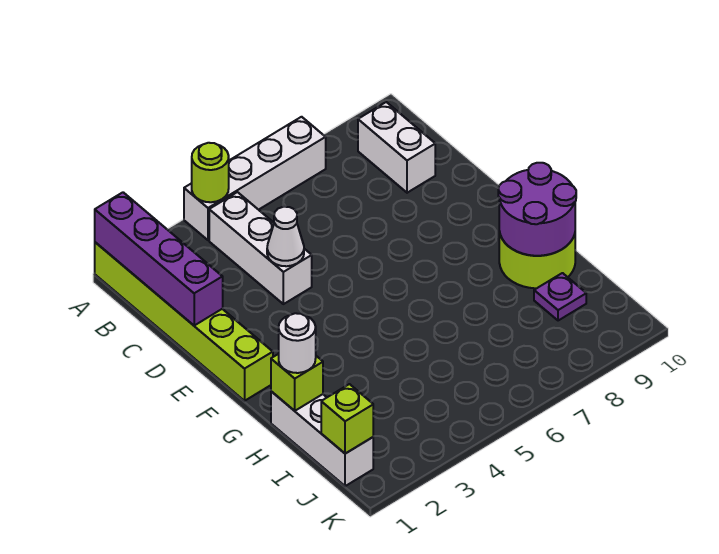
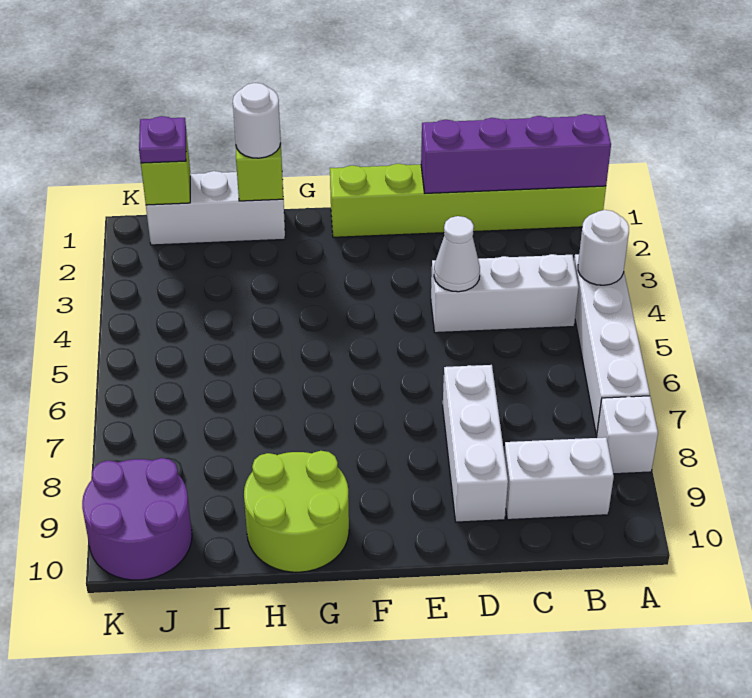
lime 1x1 round brick [192,143,229,202] -> white 1x1 round brick [578,210,629,285]
none -> white 1x1 brick [597,396,658,474]
none -> white 1x3 brick [443,365,508,522]
purple 2x2 round brick [498,163,576,256] -> purple 2x2 round brick moved to [82,458,192,580]
purple 1x1 plate [534,273,586,321] -> purple 1x1 plate moved to [139,116,186,163]

